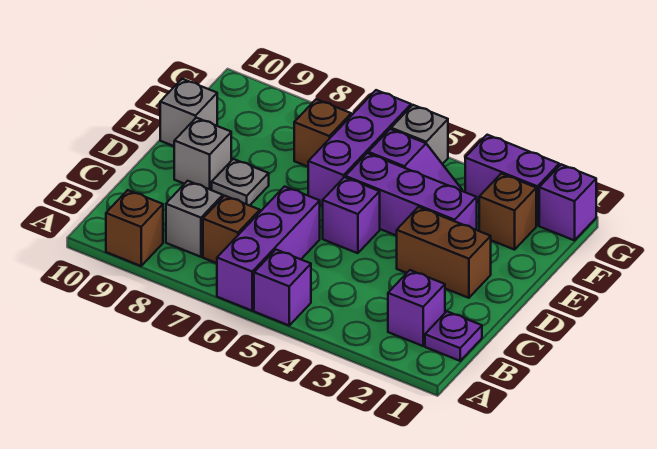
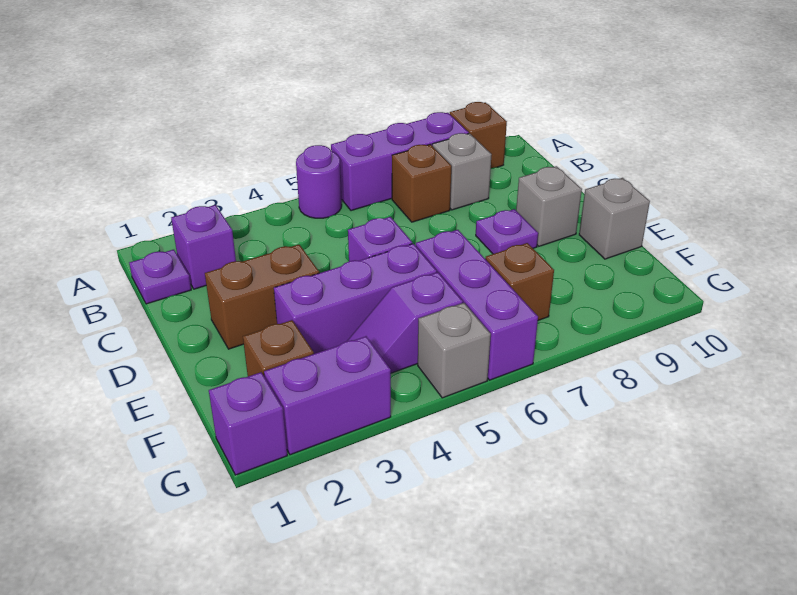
purple 1x1 brick [254,250,311,325] -> purple 1x1 round brick [296,145,342,218]
purple 1x3 brick [217,186,320,311] -> purple 1x3 brick turned to [331,112,469,211]
grey 1x1 plate [212,159,269,206] -> purple 1x1 plate [476,209,538,254]

